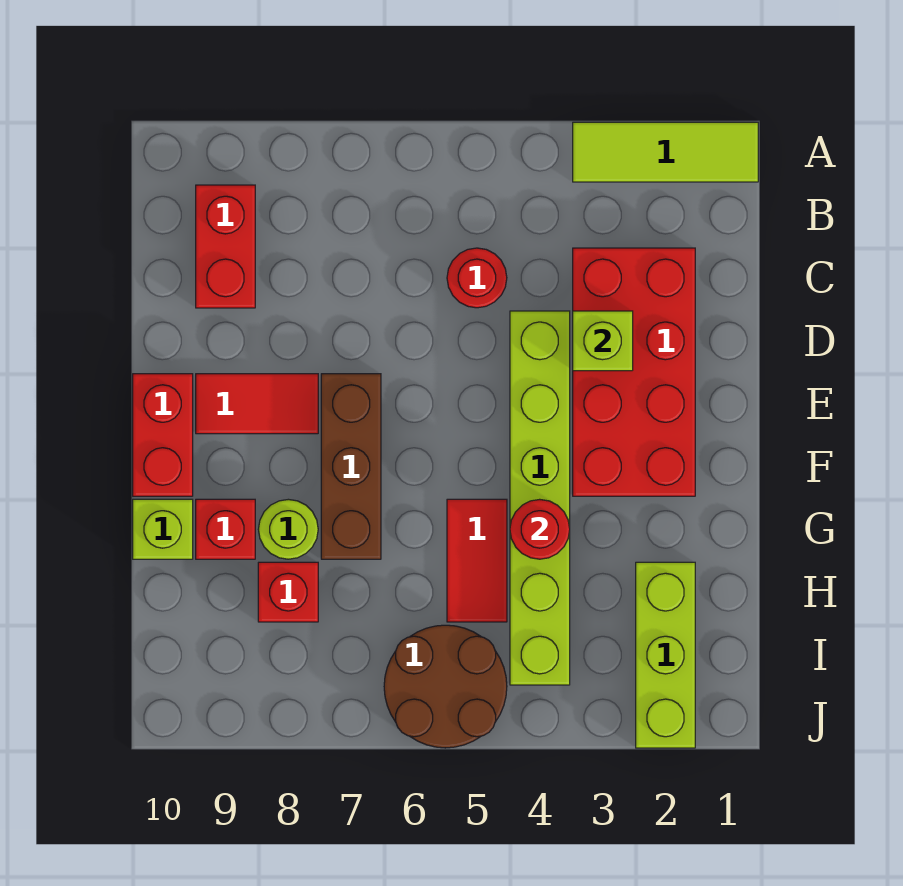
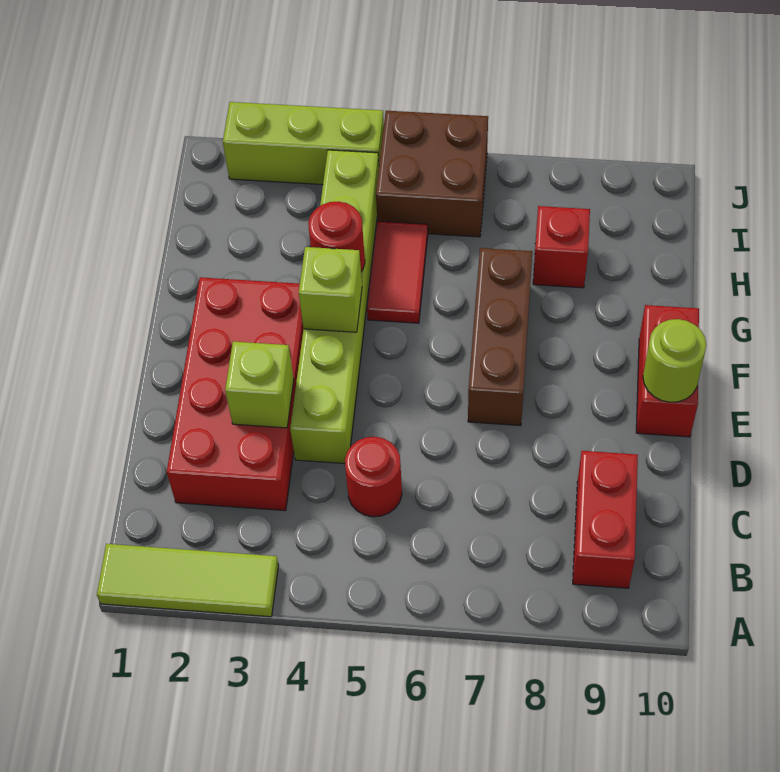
red 1x2 tile [196,374,318,434] -> none
lime 1x1 round brick [258,499,318,559] -> lime 1x1 round brick moved to [643,319,706,402]
red 1x1 brick [196,499,255,559] -> none
lime 1x1 brick [133,499,193,559] -> lime 1x1 brick moved to [299,247,362,332]
lime 1x3 brick [636,562,695,748] -> lime 1x3 brick turned to [223,102,384,185]
brown 2x2 round brick [384,625,507,748] -> brown 2x2 brick [376,111,488,237]

